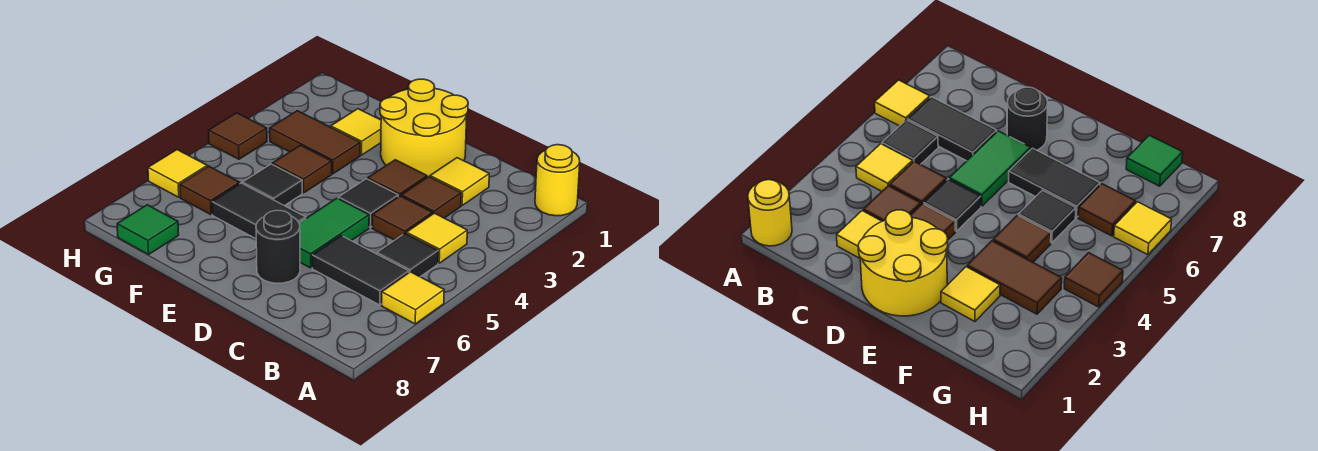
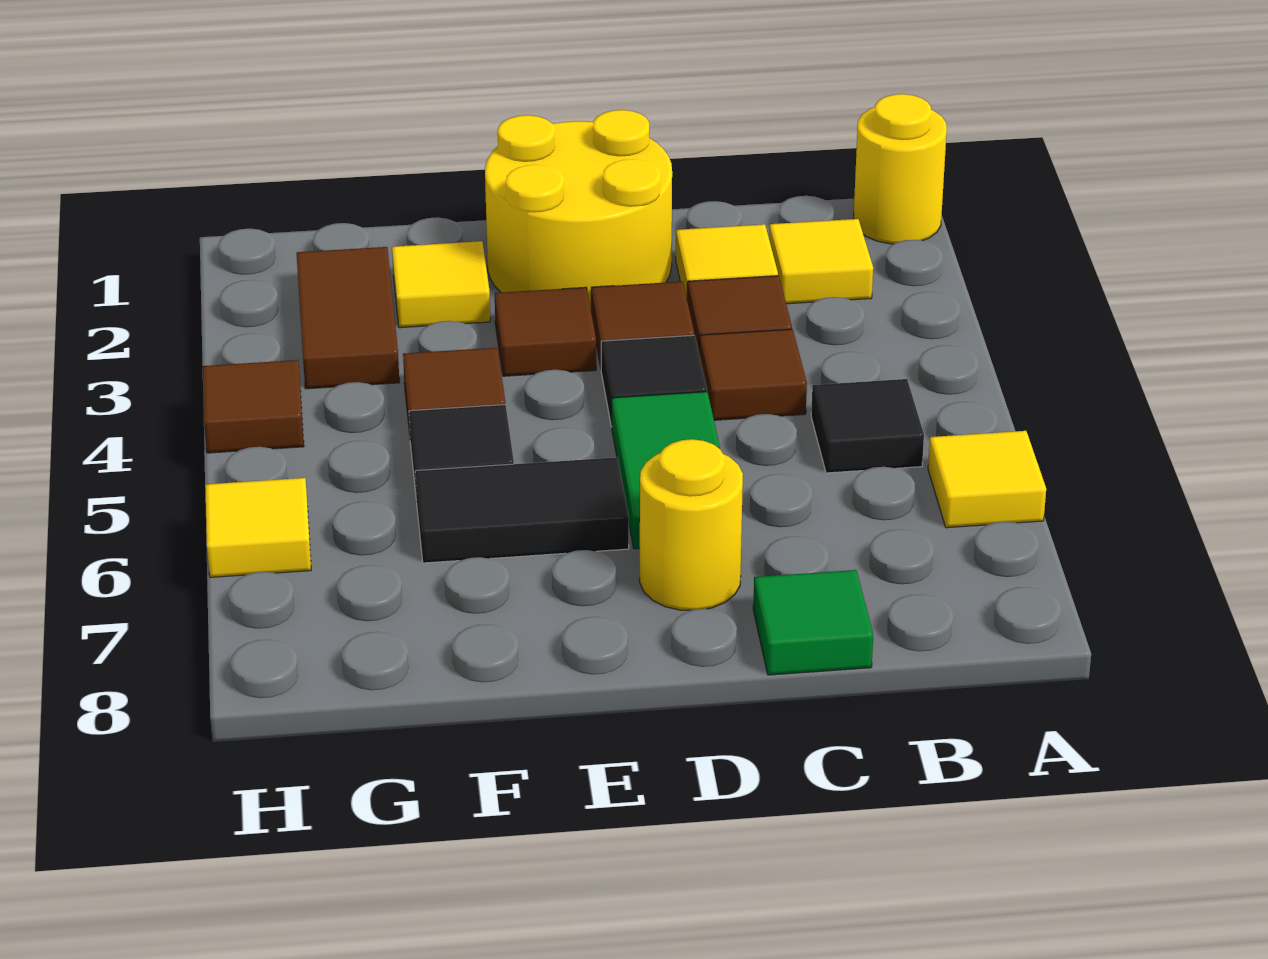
yellow 1x1 tile [407,213,467,263] -> yellow 1x1 tile moved to [769,219,873,304]
black 1x2 tile [312,236,409,305] -> none
black 1x1 round brick [256,211,300,283] -> yellow 1x1 round brick [640,439,743,611]
brown 1x2 tile [270,111,360,174] -> brown 1x2 tile turned to [297,247,399,389]
brown 1x1 tile [180,166,240,215] -> brown 1x1 tile moved to [495,287,596,376]
green 1x1 tile [117,205,179,254] -> green 1x1 tile moved to [753,570,873,675]

